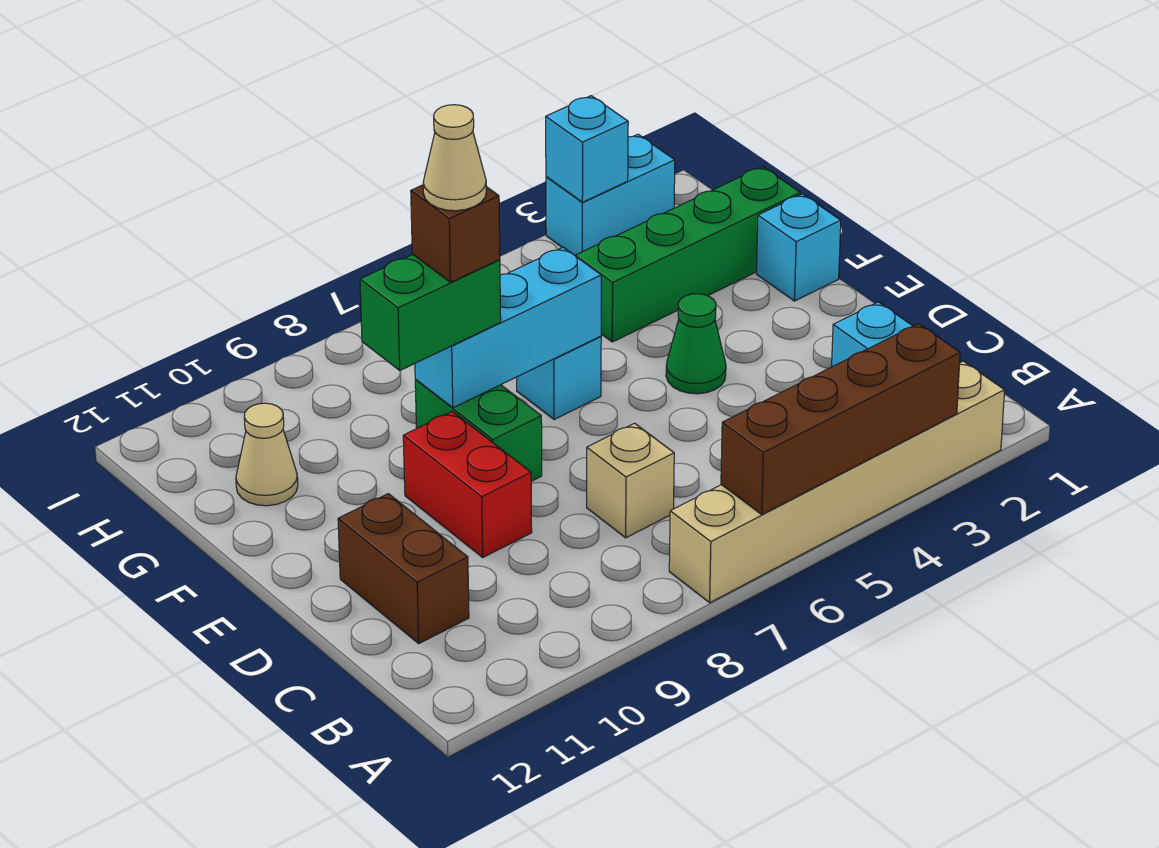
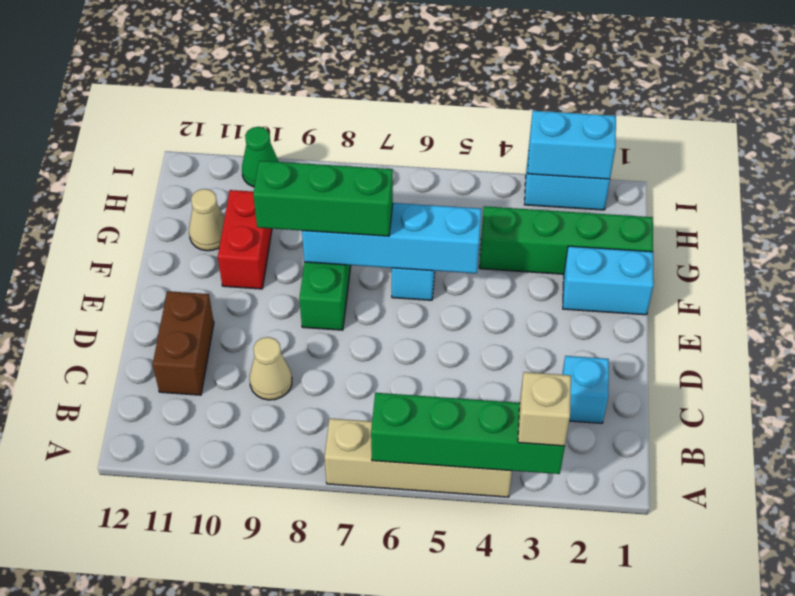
tan 1x6 brick [669,361,1005,603] -> tan 1x4 brick [325,418,512,497]
brown 1x4 brick [721,324,960,514] -> green 1x4 brick [371,393,565,474]
tan 1x1 brick [587,423,674,538] -> tan 1x1 brick moved to [518,372,571,446]
red 1x2 brick [403,411,532,557] -> red 1x2 brick moved to [218,190,272,289]
green 1x1 cone [666,294,726,394] -> green 1x1 cone moved to [242,127,279,187]
cyan 1x1 brick [756,194,841,301] -> cyan 1x2 brick [563,246,654,315]
cyan 1x3 brick [415,247,601,408] -> cyan 1x4 brick [302,203,481,274]
green 1x2 brick [360,255,501,371] -> green 1x3 brick [253,161,393,236]
brown 1x1 brick [411,185,500,282] -> none
tan 1x1 cone [423,105,486,211] -> tan 1x1 cone moved to [250,337,292,400]
cyan 1x1 brick [546,96,628,202] -> cyan 1x2 brick [528,111,616,179]

